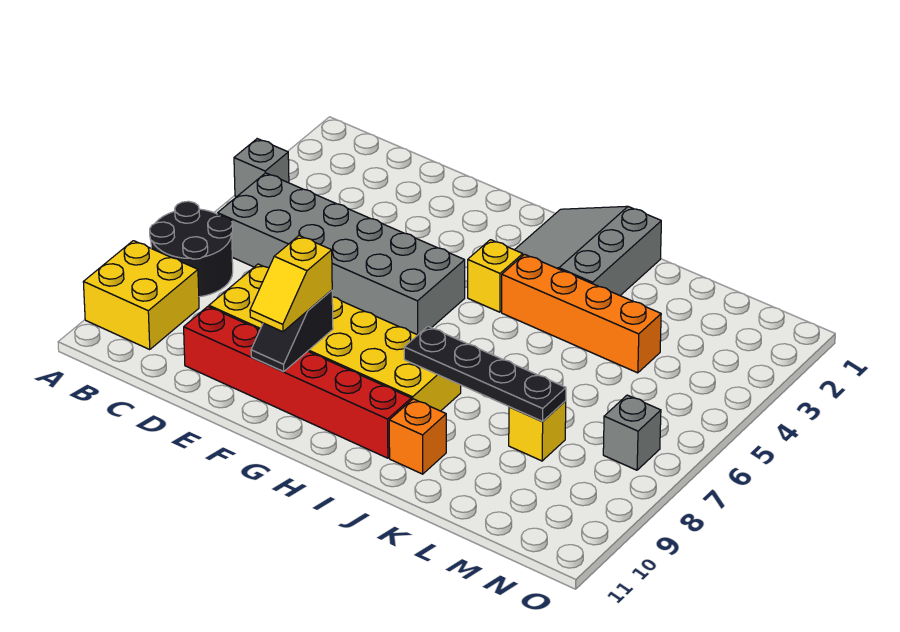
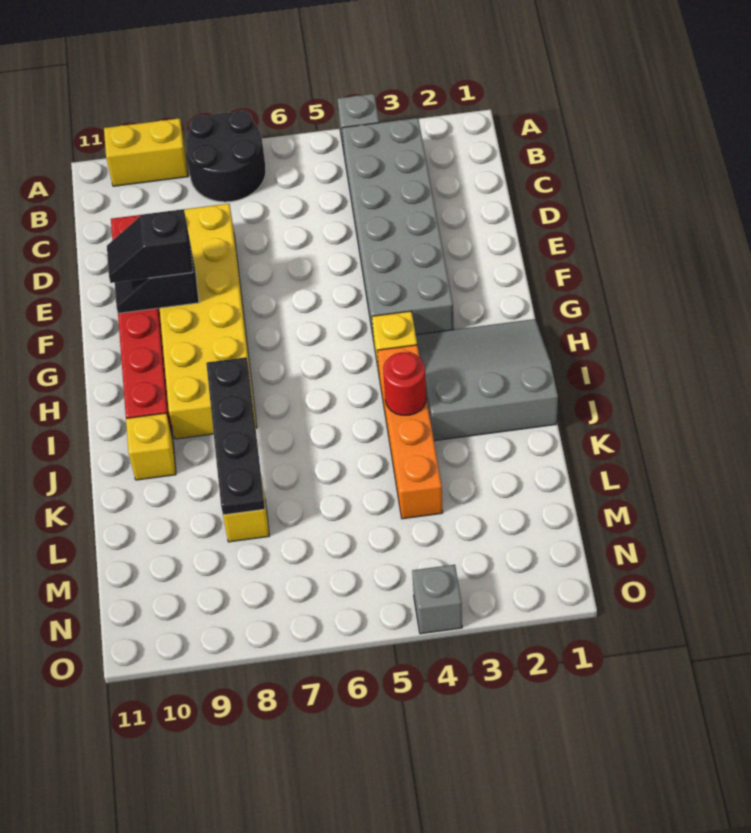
yellow 2x2 brick [83,241,199,350] -> yellow 1x2 brick [104,118,188,186]
grey 2x6 brick [218,173,465,335] -> grey 2x6 brick moved to [342,118,454,341]
yellow 1x2 slope [250,236,332,332] -> black 1x2 slope [107,209,193,283]
none -> red 1x1 round brick [383,352,426,415]
orange 1x1 brick [389,399,446,474] -> yellow 1x1 brick [126,413,176,480]
grey 1x1 brick [603,395,661,470] -> grey 1x1 brick moved to [412,565,462,634]

